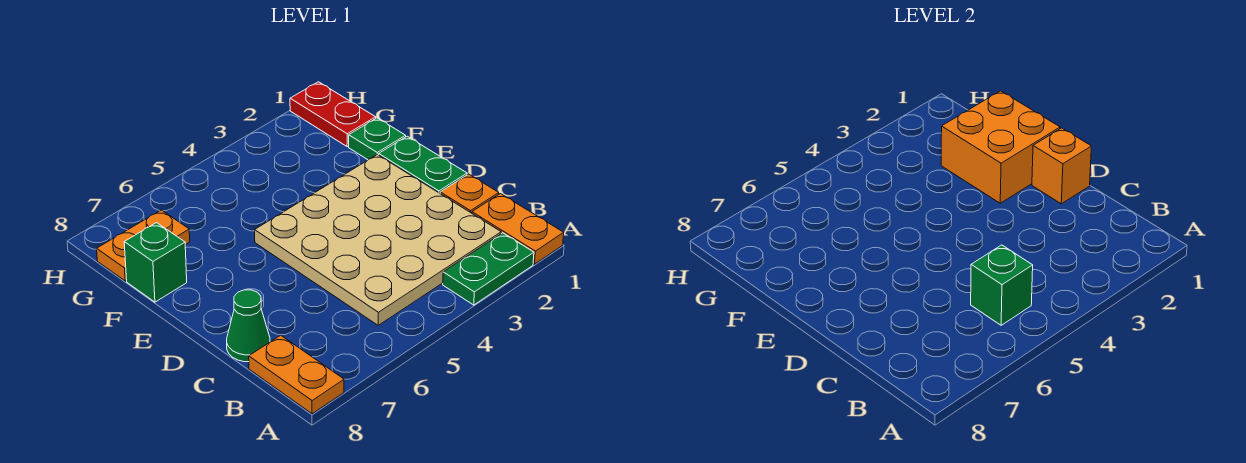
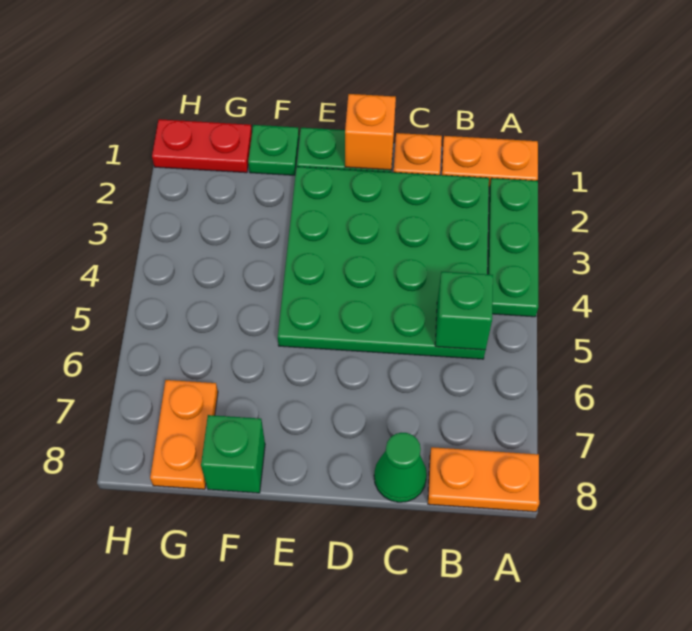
green 1x2 plate [443,233,534,305] -> green 1x3 plate [488,178,538,317]
tan 4x4 plate [255,155,501,325] -> green 4x4 plate [278,167,489,359]
orange 2x2 brick [941,91,1060,203] -> none

